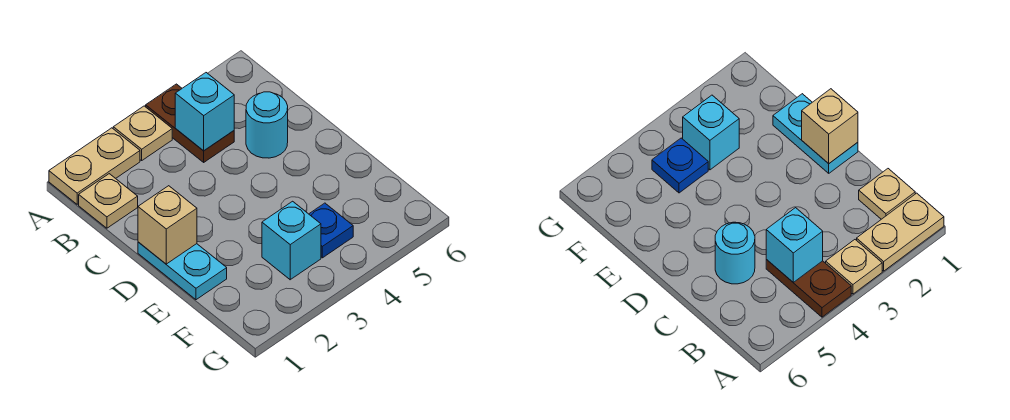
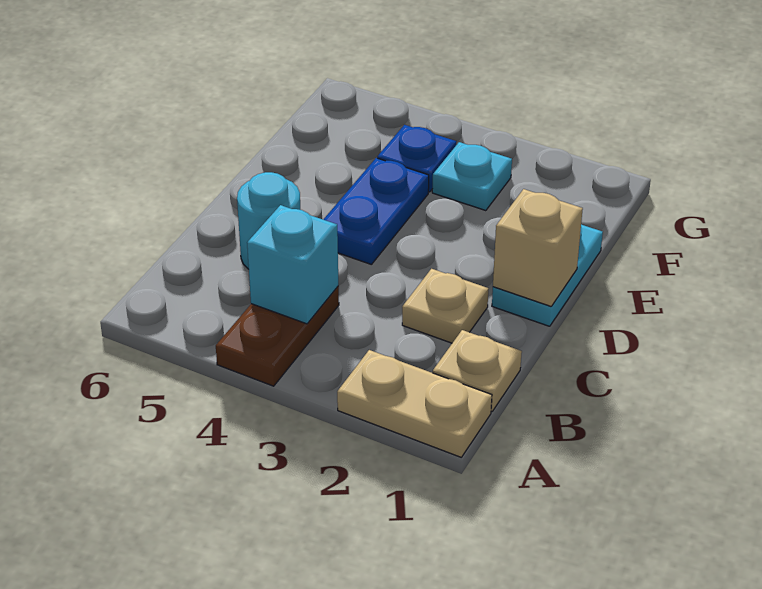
tan 1x1 plate [113,106,172,160] -> tan 1x1 plate moved to [402,269,488,343]
none -> blue 1x2 plate [323,158,429,265]
cyan 1x1 brick [262,201,321,280] -> cyan 1x1 plate [432,142,512,211]

